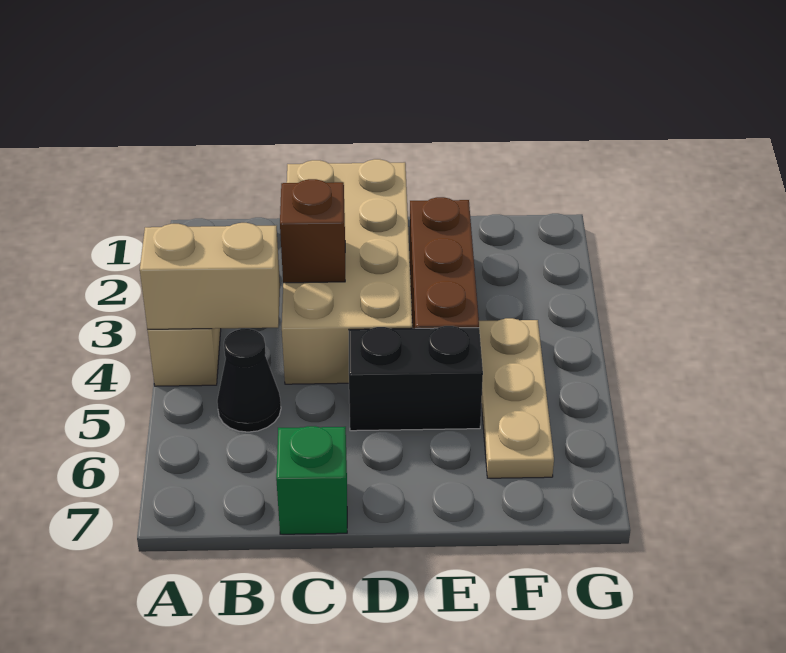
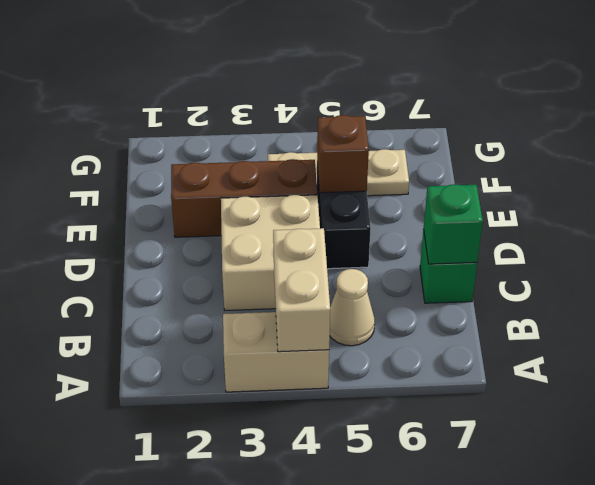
black 1x1 cone [217,329,281,432] -> tan 1x1 cone [330,269,375,346]
tan 2x4 brick [282,159,412,384] -> tan 2x2 brick [221,195,320,310]
brown 1x1 brick [280,179,345,283] -> brown 1x1 brick moved to [317,115,369,193]
none -> green 1x1 brick [424,184,483,264]

